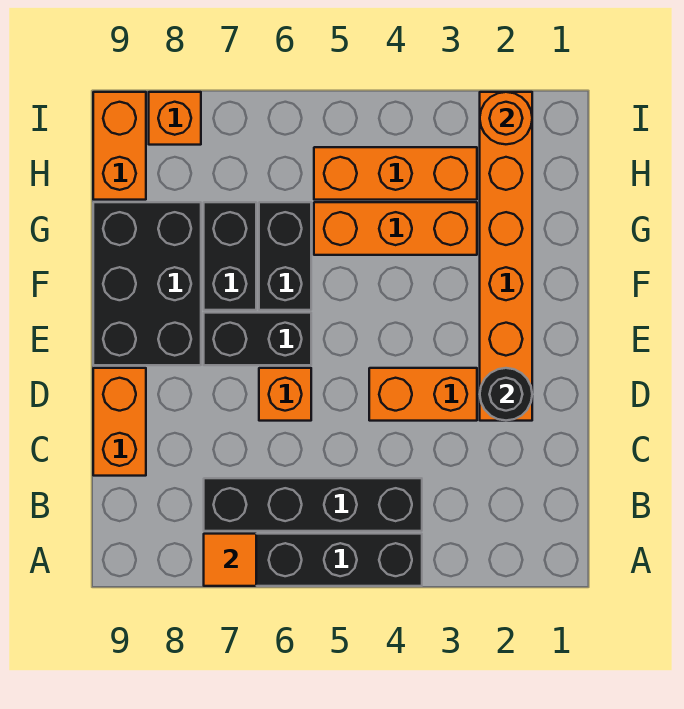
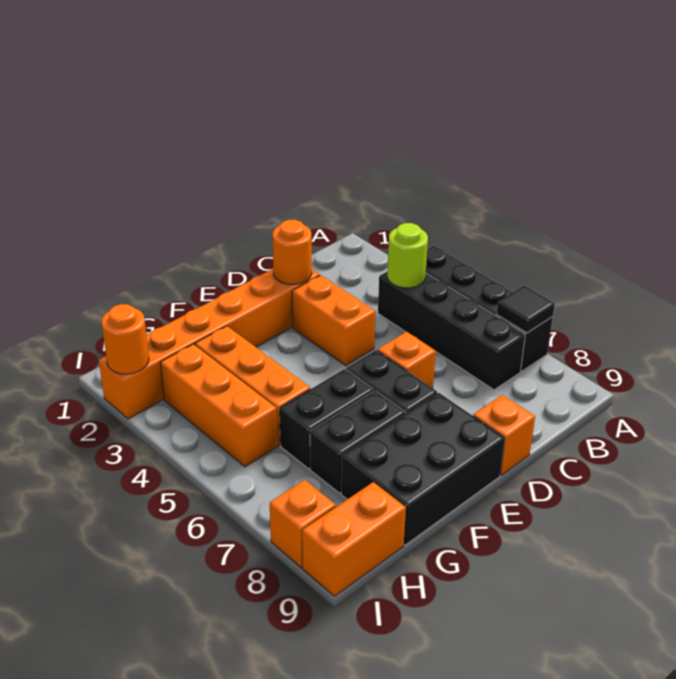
orange 1x1 tile [204,534,256,586] -> black 1x1 tile [497,286,555,333]
none -> lime 1x1 round brick [387,223,428,288]
orange 1x2 brick [93,368,146,476] -> orange 1x1 brick [473,395,535,475]
black 1x1 round brick [480,368,532,421] -> orange 1x1 round brick [272,220,312,284]

